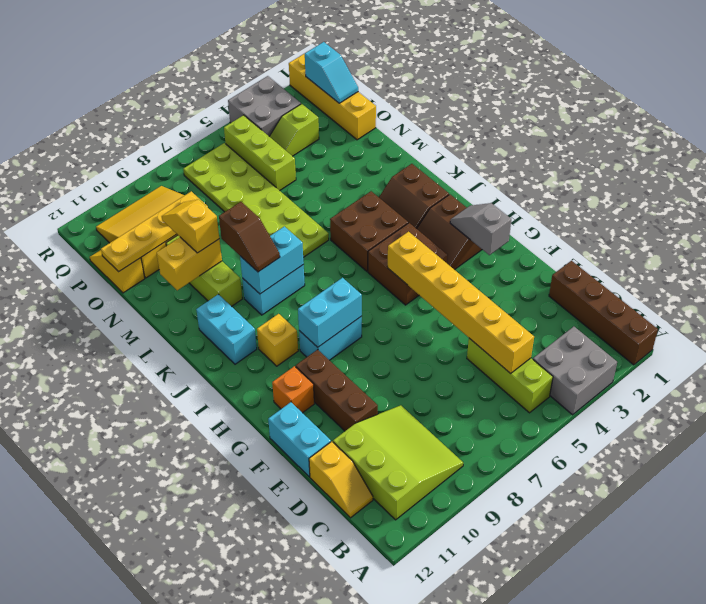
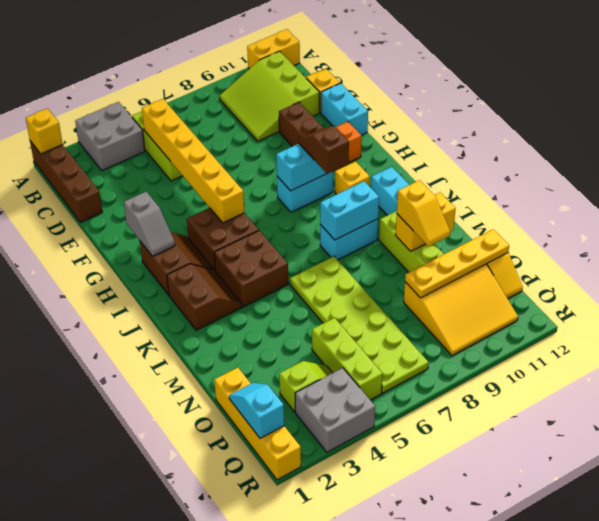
none -> yellow 1x1 brick [26,108,63,154]
none -> yellow 1x2 brick [247,29,300,69]
brown 1x2 slope [219,202,280,272] -> brown 1x2 slope moved to [299,126,349,174]

